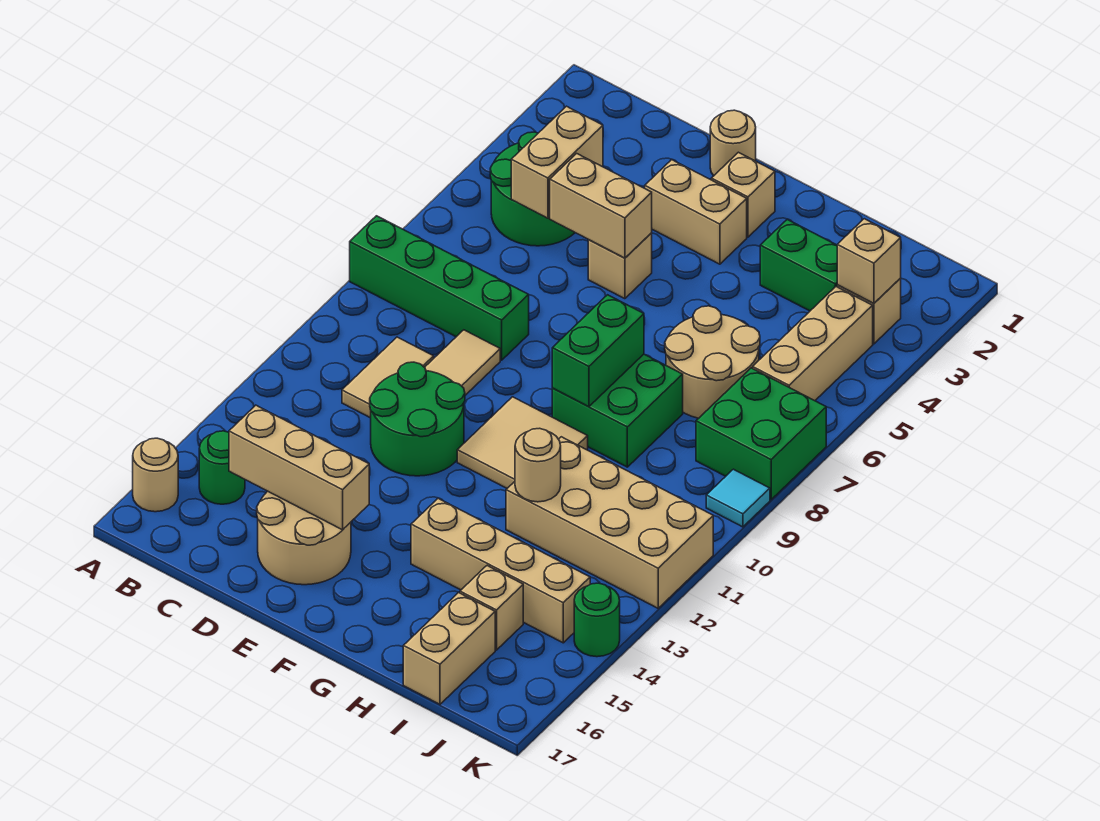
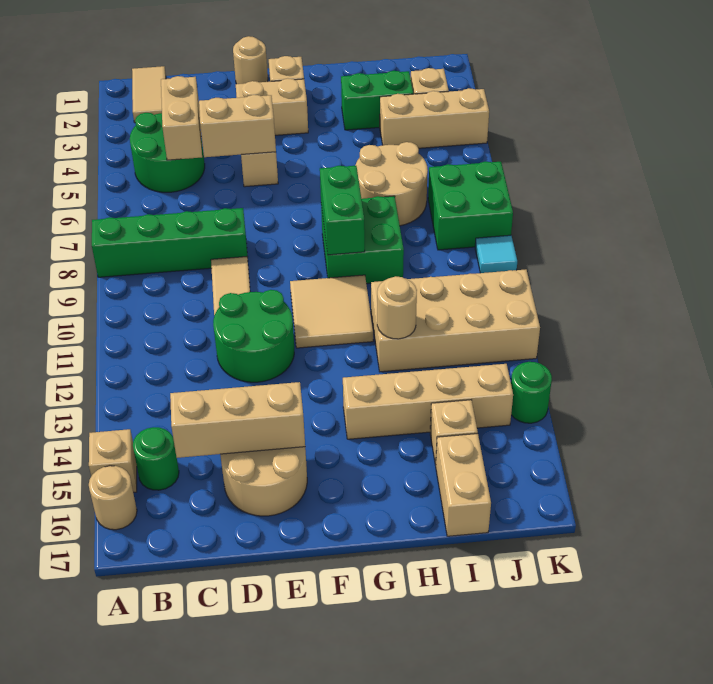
tan 1x2 tile [342,337,434,418] -> tan 1x2 tile moved to [132,66,166,122]
tan 1x1 brick [837,219,901,304] -> tan 1x1 brick moved to [89,429,137,492]
tan 1x3 brick [753,287,873,401] -> tan 1x3 brick turned to [380,88,489,148]

